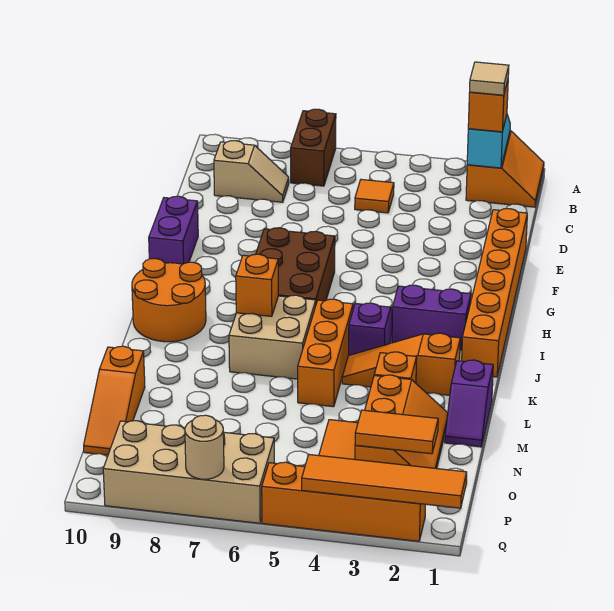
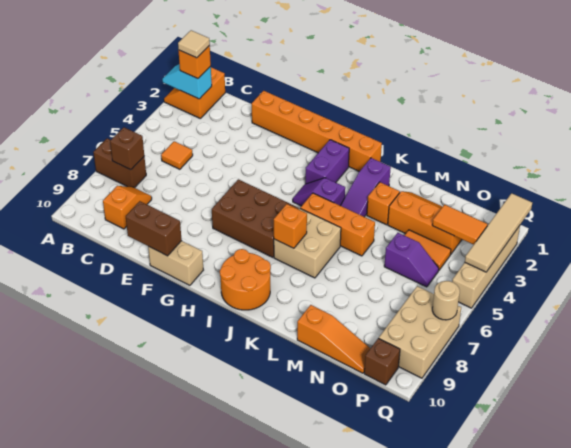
orange 2x2 slope [466,131,544,207] -> orange 2x2 slope turned to [164,68,225,118]
none -> brown 1x1 brick [110,127,144,170]
tan 1x2 slope [214,141,289,202] -> orange 1x2 slope [103,186,152,229]
none -> brown 1x2 brick [126,201,182,256]
purple 1x2 brick [149,196,198,264] -> tan 1x2 brick [148,241,203,285]
orange 1x3 slope [342,333,460,395] -> purple 1x3 slope [340,158,391,217]
purple 1x2 slope [445,360,493,447] -> purple 1x2 slope moved to [384,233,439,287]
orange 1x2 tile [355,410,438,454] -> orange 1x2 tile turned to [432,205,487,245]
tan 2x4 brick [103,421,274,523] -> tan 2x3 brick [379,286,461,378]
none -> brown 1x1 brick [364,338,400,385]
orange 1x4 tile [302,454,467,508] -> tan 1x4 tile [465,193,532,272]
orange 1x4 brick [262,462,426,541] -> tan 1x4 brick [452,226,520,308]

